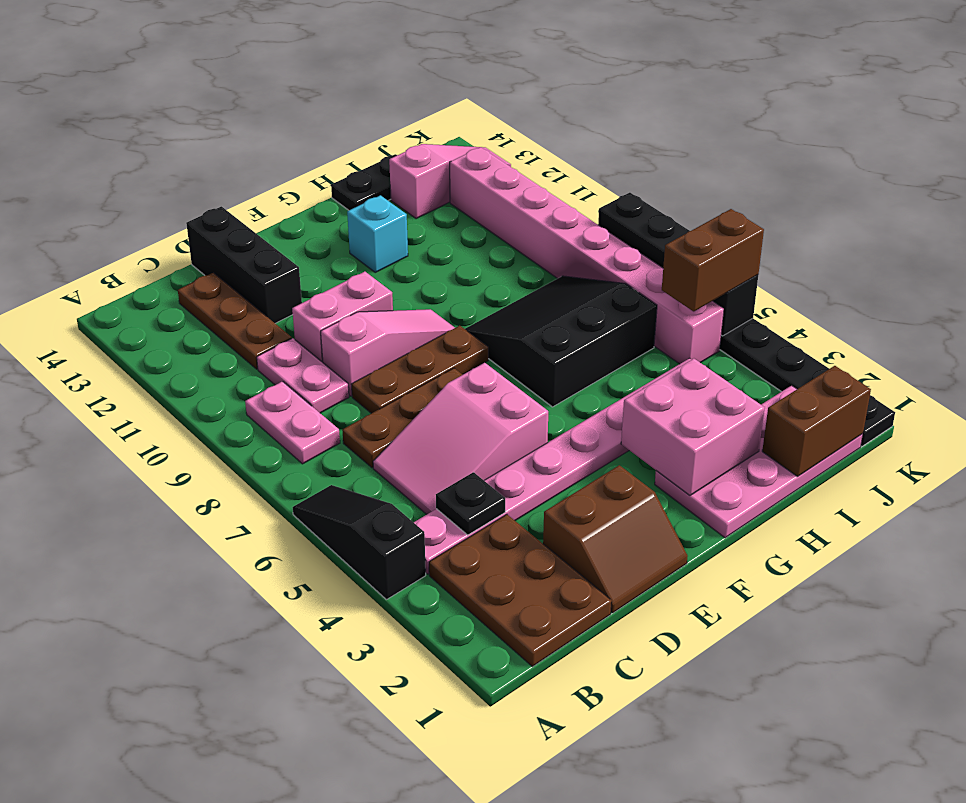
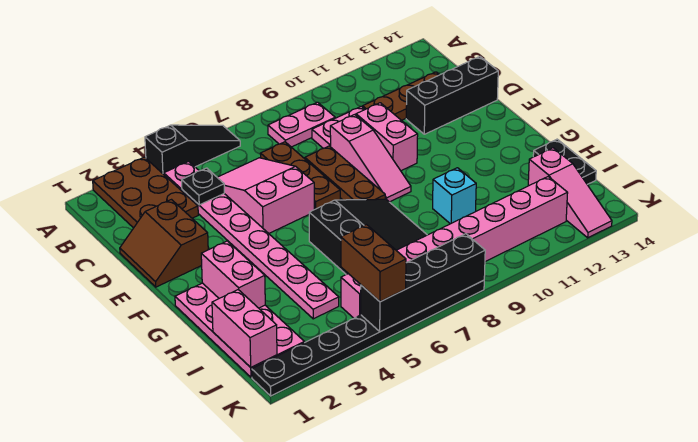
brown 2x3 plate [429,514,612,666] -> brown 2x3 plate turned to [93,157,198,228]
pink 2x2 brick [621,359,765,495] -> pink 1x2 brick [201,241,265,308]
cyan 1x1 brick [347,195,408,272] -> cyan 1x1 brick moved to [433,168,476,224]
brown 1x2 brick [762,366,871,476] -> pink 1x2 brick [212,290,277,367]

